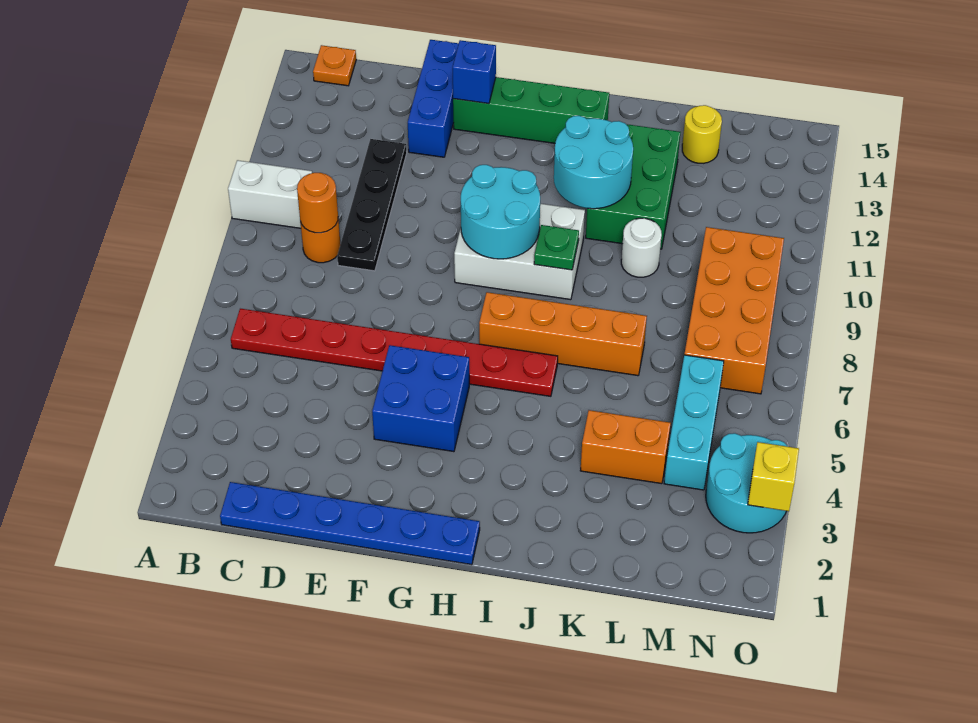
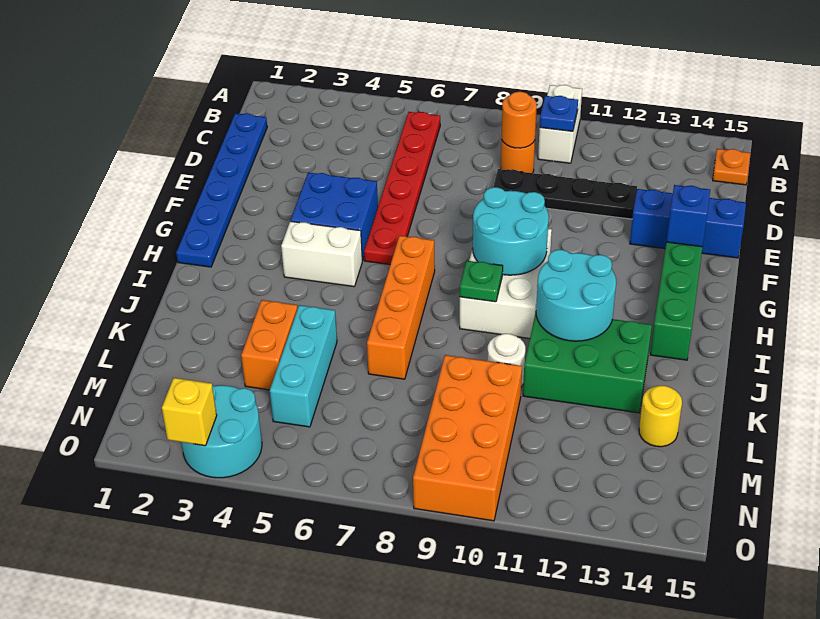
red 1x8 plate [231,309,558,396] -> red 1x6 plate [364,112,440,265]
none -> blue 1x1 plate [540,96,578,131]
none -> white 1x2 brick [281,221,362,287]
cyan 1x3 brick [664,355,724,490] -> cyan 1x3 brick turned to [270,305,337,427]
orange 2x4 brick [684,227,784,394] -> orange 2x4 brick turned to [413,355,522,521]

